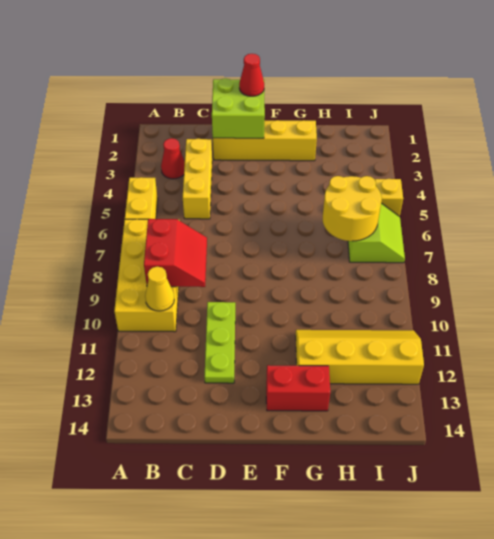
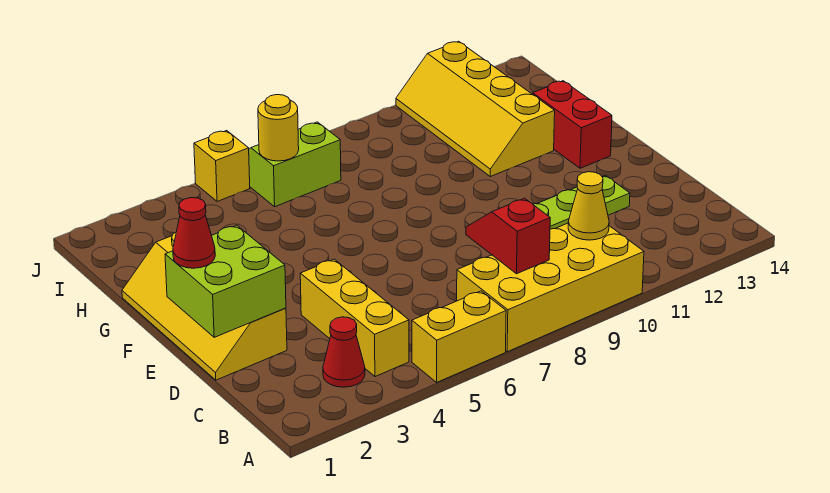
red 2x2 slope [144,219,207,287] -> red 1x2 slope [466,198,550,274]
yellow 1x3 brick [183,138,212,219] -> yellow 1x3 brick turned to [300,259,409,377]
yellow 2x2 round brick [323,176,382,241] -> yellow 1x1 round brick [258,95,299,161]

